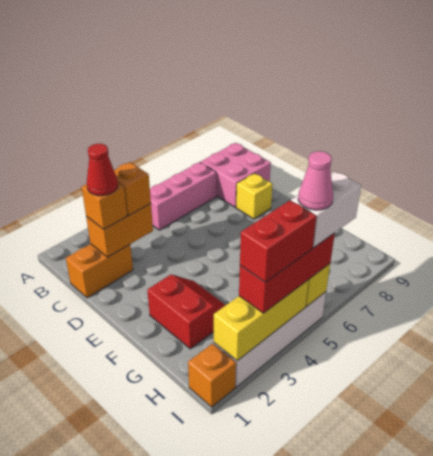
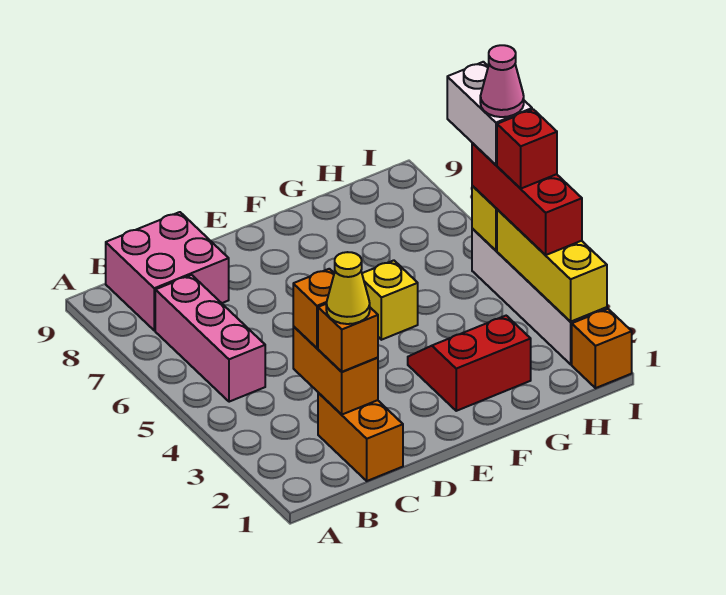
red 1x1 cone [87,144,118,196] -> yellow 1x1 cone [326,252,370,324]
yellow 1x1 brick [236,173,272,219] -> yellow 1x1 brick moved to [362,260,418,340]
red 1x2 brick [240,201,316,282] -> red 1x1 brick [497,109,557,189]

